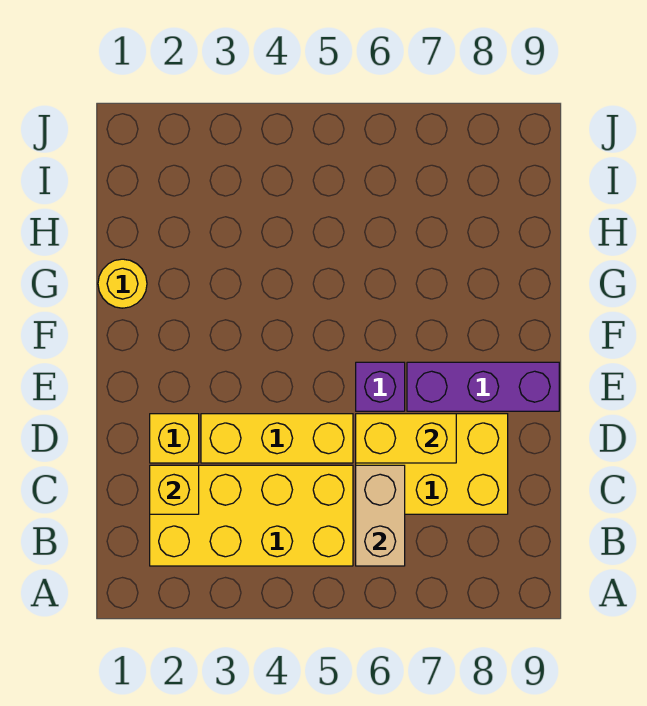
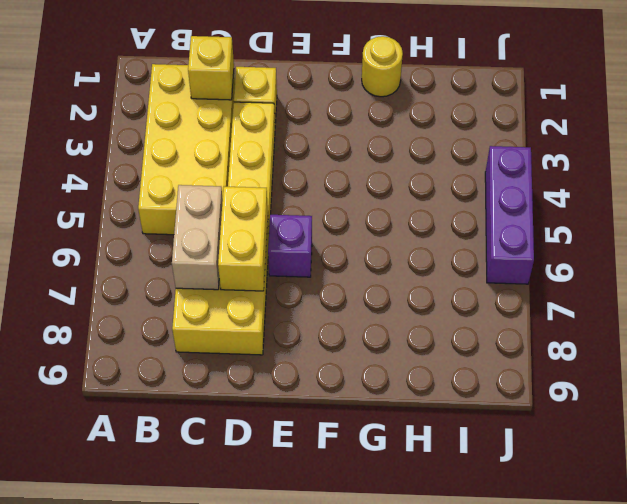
tan 1x2 brick [356,465,405,566] -> tan 1x2 brick turned to [172,185,223,290]
purple 1x3 brick [407,362,559,411] -> purple 1x3 brick moved to [485,146,534,284]

